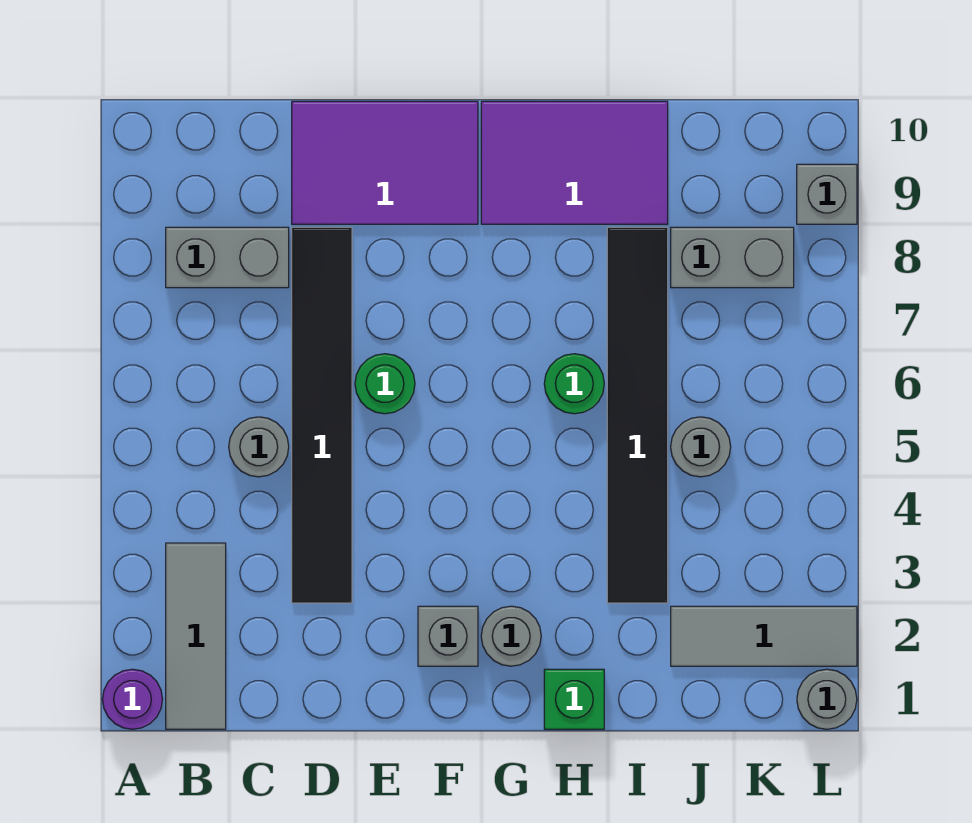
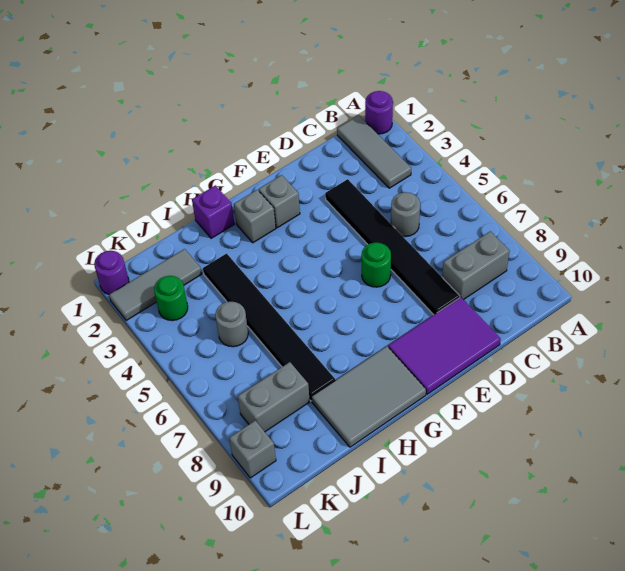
grey 1x1 round brick [481,606,541,666] -> grey 1x1 brick [234,190,276,243]
purple 2x3 tile [481,101,668,224] -> grey 2x3 tile [312,346,426,447]
green 1x1 brick [544,669,604,729] -> purple 1x1 brick [192,185,234,238]
green 1x1 round brick [544,354,604,414] -> green 1x1 round brick moved to [154,276,188,321]
grey 1x1 round brick [797,669,857,729] -> purple 1x1 round brick [94,251,129,294]

